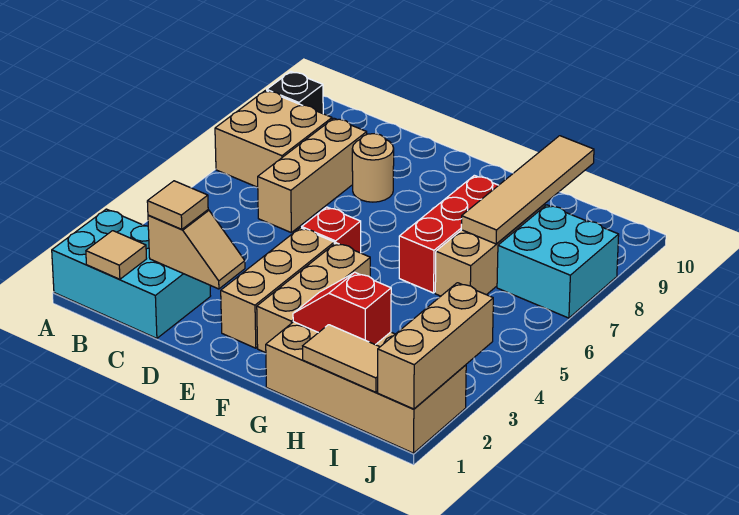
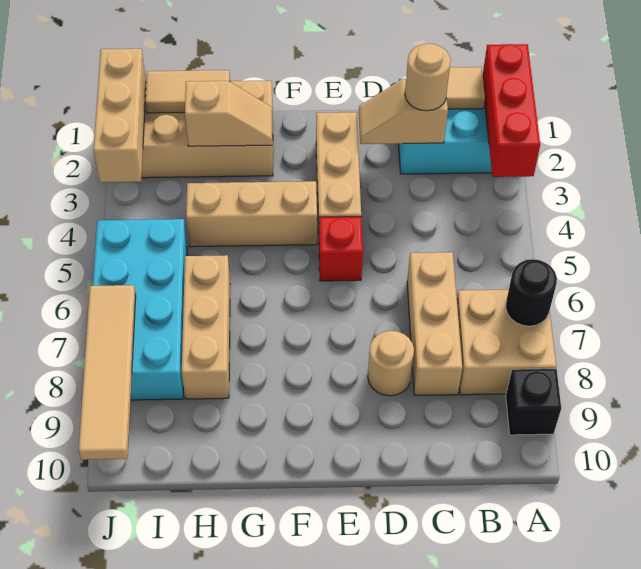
none -> black 1x1 round brick [506,259,557,326]
tan 1x1 tile [147,181,208,230] -> tan 1x1 round brick [405,43,451,111]
tan 1x3 brick [257,243,370,353] -> tan 1x3 brick turned to [186,181,317,247]
red 1x2 slope [293,272,391,345] -> tan 1x2 slope [185,81,272,146]
red 1x3 brick [399,175,498,293] -> red 1x3 brick moved to [483,44,540,177]
tan 1x4 tile [461,136,594,244] -> tan 1x4 tile moved to [79,285,136,460]
cyan 2x2 brick [497,205,619,318] -> cyan 2x4 brick [93,219,187,400]

